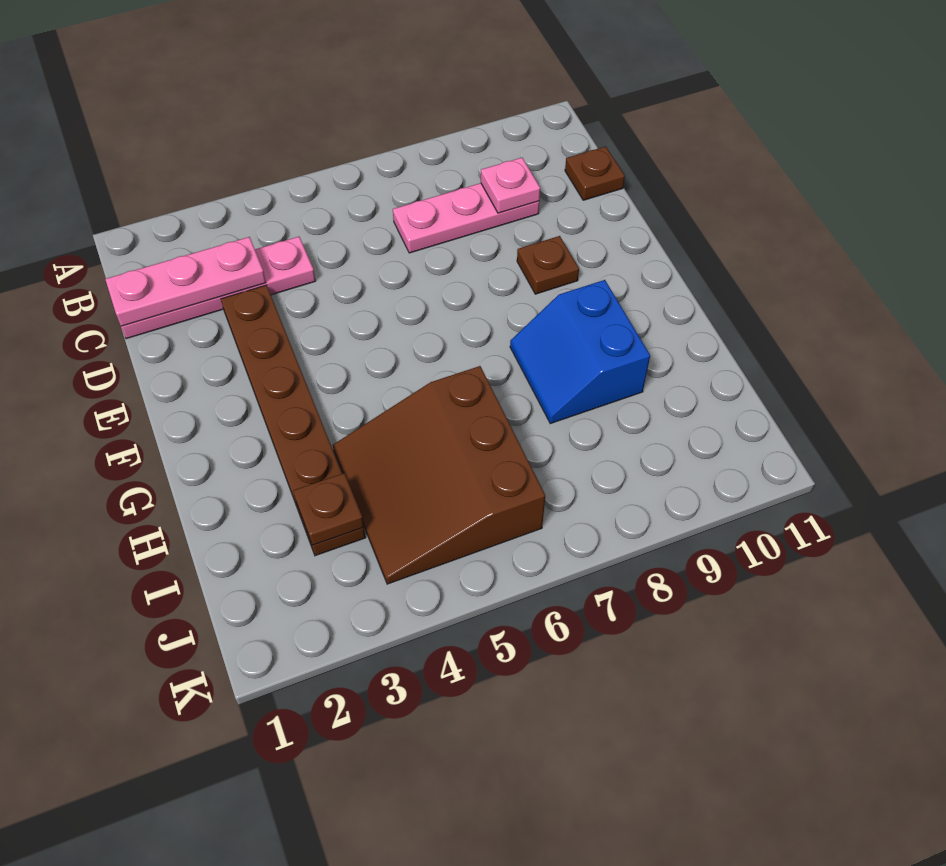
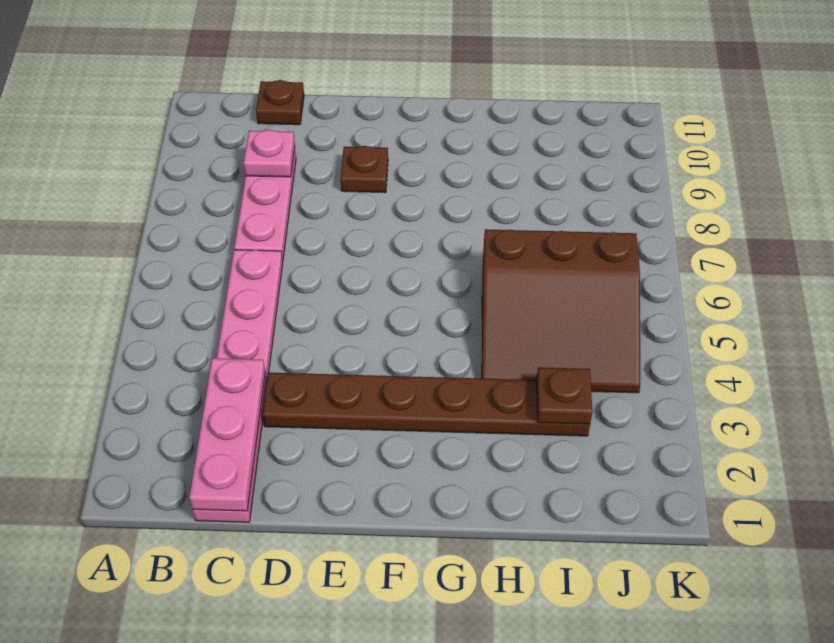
pink 1x4 plate [121,237,315,339] -> pink 1x6 plate [193,250,283,522]
blue 2x2 slope [510,280,650,424] -> none

